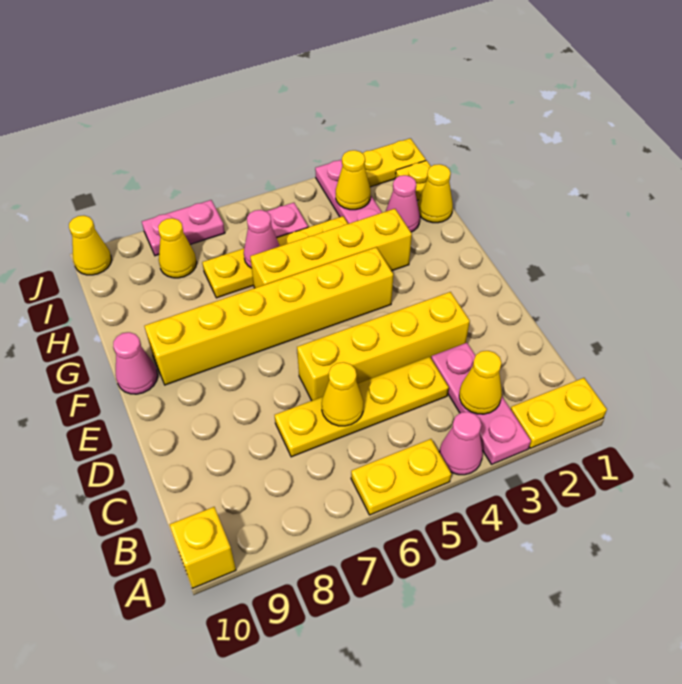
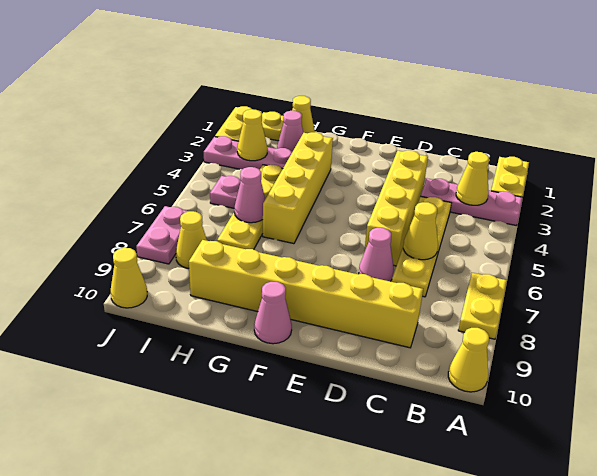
pink 1x1 cone [439,412,483,475] -> pink 1x1 cone moved to [359,228,394,281]
yellow 1x2 plate [351,439,451,515] -> yellow 1x2 plate moved to [458,273,507,339]
yellow 1x1 brick [170,507,236,588] -> yellow 1x1 cone [448,328,489,392]
yellow 1x6 brick [144,247,393,385] -> yellow 1x6 brick turned to [189,240,423,348]

